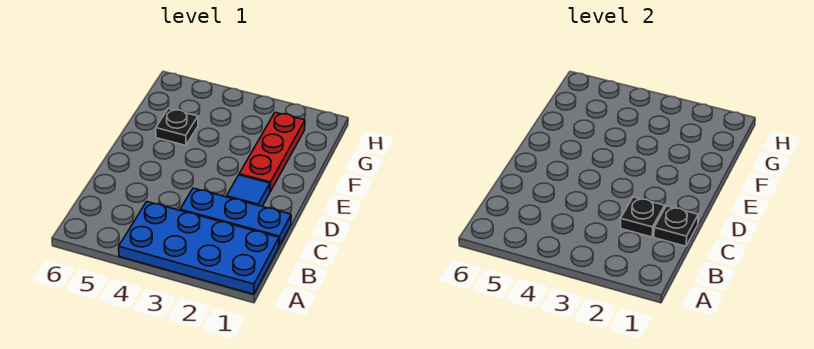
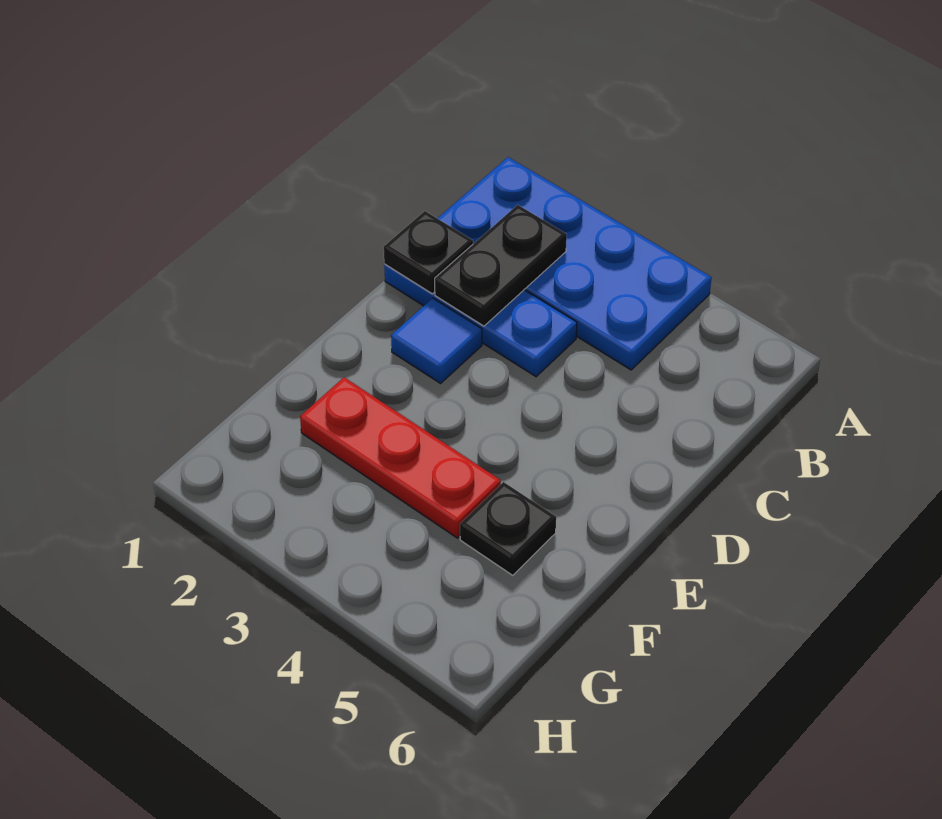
black 1x1 plate [621,197,665,237] -> black 1x2 plate [435,205,567,326]
red 1x3 plate [239,112,305,192] -> red 1x3 plate turned to [300,377,501,538]

